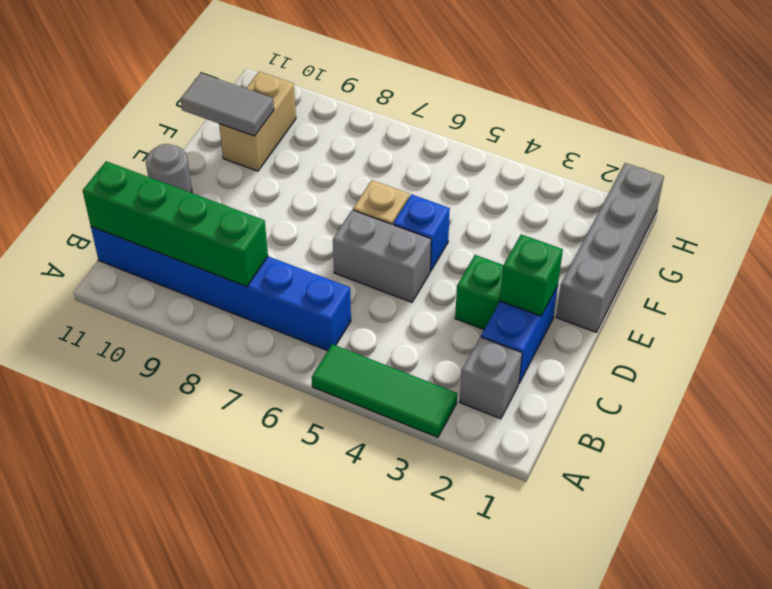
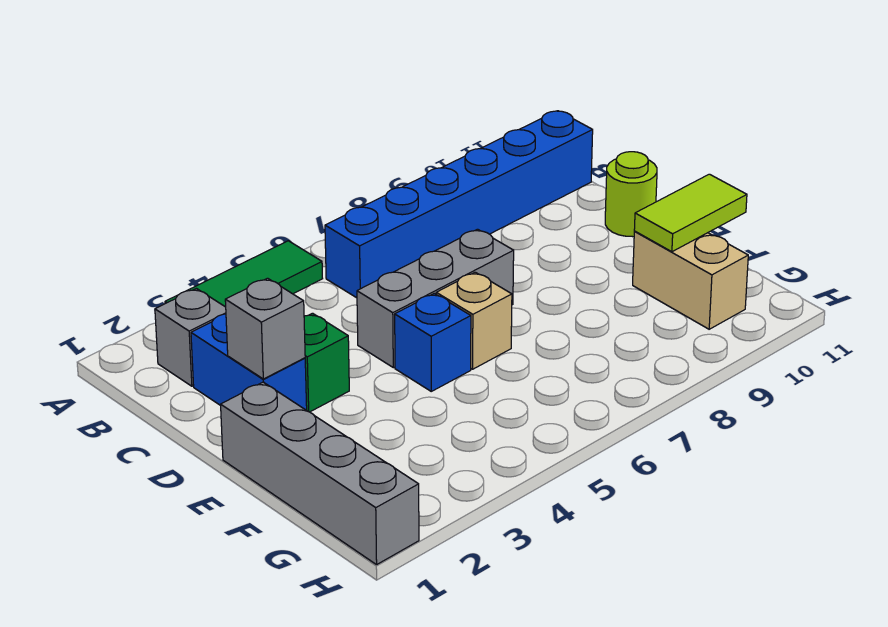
green 1x4 brick [83,161,268,287] -> none
green 1x1 brick [500,234,563,316] -> grey 1x1 brick [225,278,305,379]
grey 1x2 brick [333,210,431,302] -> grey 1x3 brick [357,229,514,368]
grey 1x1 round brick [146,144,192,193] -> lime 1x1 round brick [605,152,657,237]
grey 1x2 tile [180,73,274,136] -> lime 1x2 tile [634,174,747,252]

